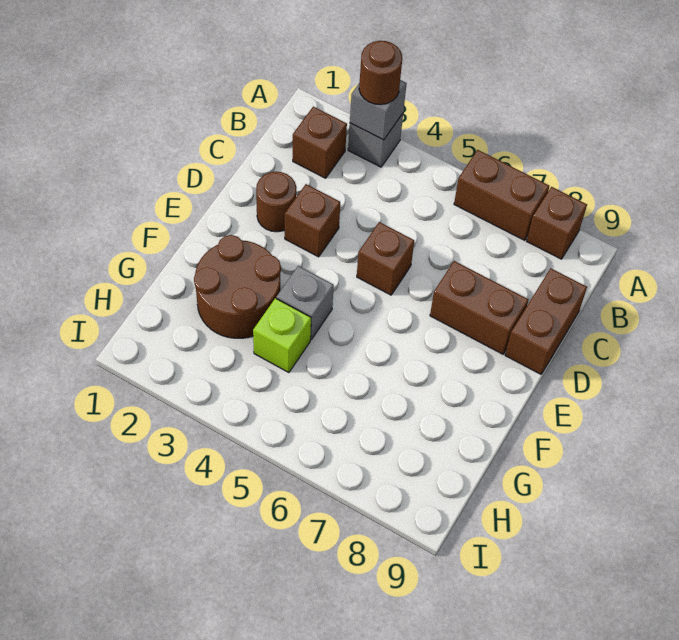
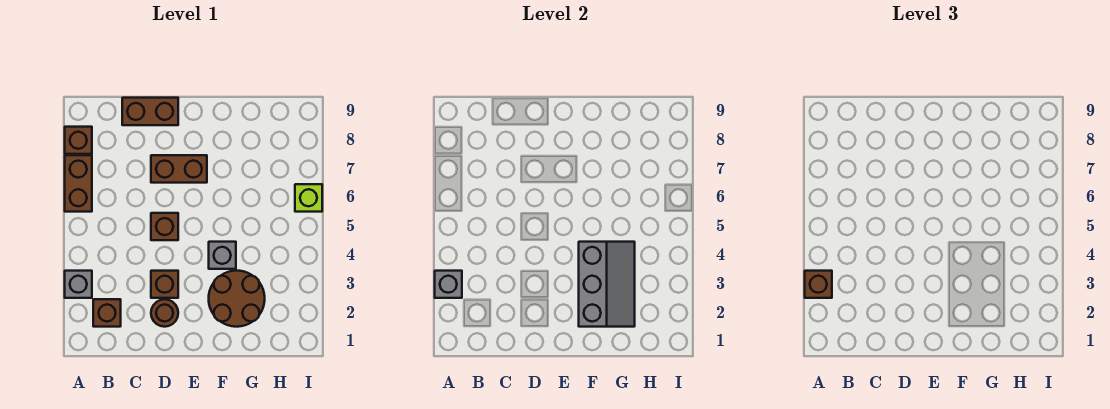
brown 1x1 round brick [359,41,402,105] -> brown 1x1 brick [805,271,832,298]
brown 1x2 brick [430,261,529,354] -> brown 1x2 brick turned to [151,155,207,183]
none -> grey 2x3 slope [579,242,635,327]
lime 1x1 brick [253,298,311,373] -> lime 1x1 brick moved to [295,184,322,212]

